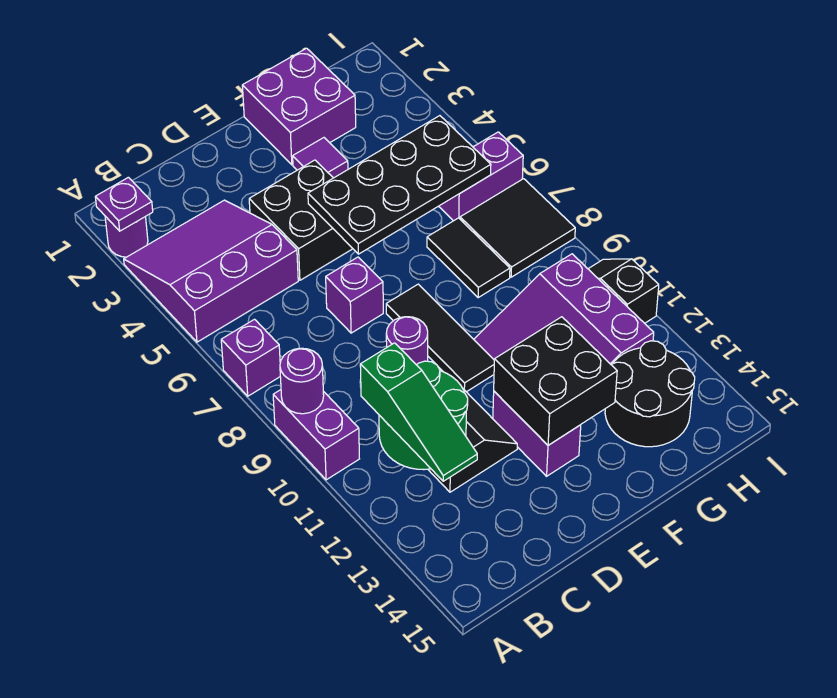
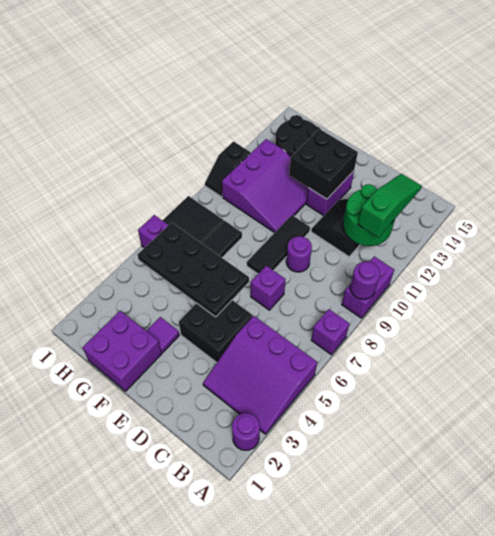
purple 1x1 plate [95,177,153,231] -> none

